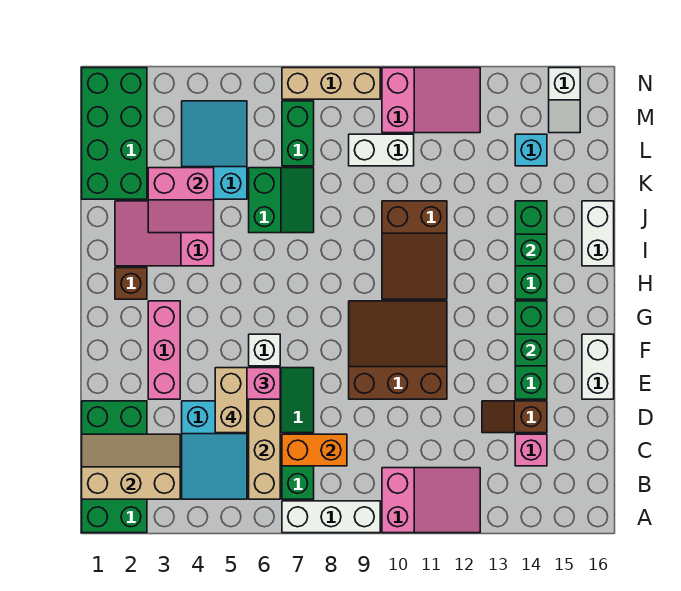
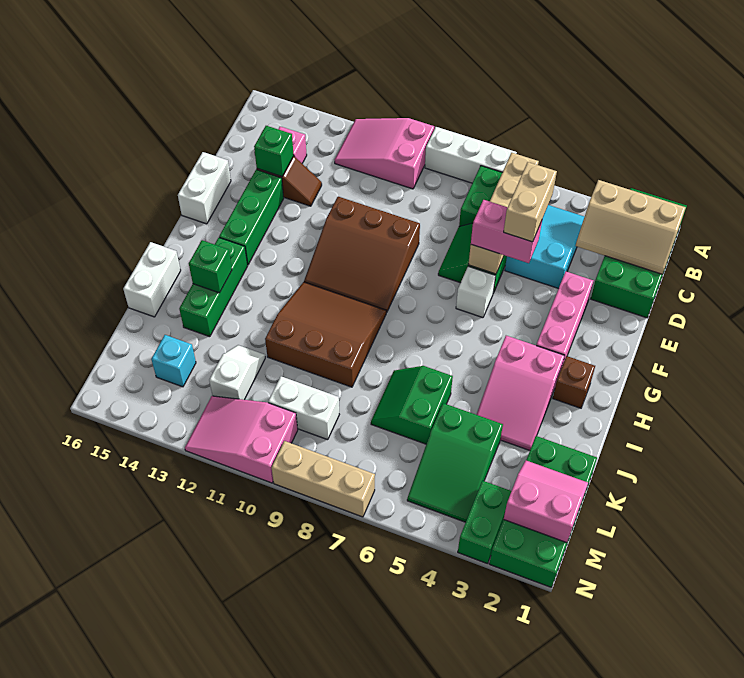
orange 1x2 brick [282,434,347,466] -> none
green 1x1 brick [515,334,547,366] -> green 1x1 brick moved to [254,126,294,176]
brown 2x3 slope [382,201,447,299] -> brown 3x3 slope [265,282,386,387]
pink 2x3 slope [115,201,214,266] -> pink 2x3 slope turned to [476,336,565,451]
pink 2x2 slope [148,168,214,233] -> pink 2x2 slope moved to [504,461,588,543]
cyan 2x3 slope [182,101,247,199] -> green 2x3 slope [407,403,503,522]
green 1x2 brick [282,101,314,166] -> green 1x2 brick moved to [458,481,511,564]
white 1x2 slope [549,68,580,133] -> white 1x2 slope moved to [209,345,265,400]

